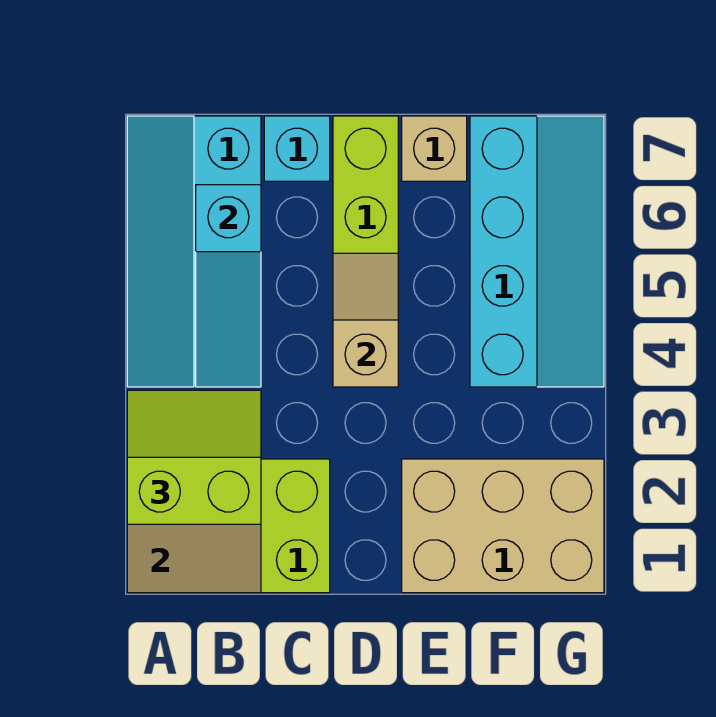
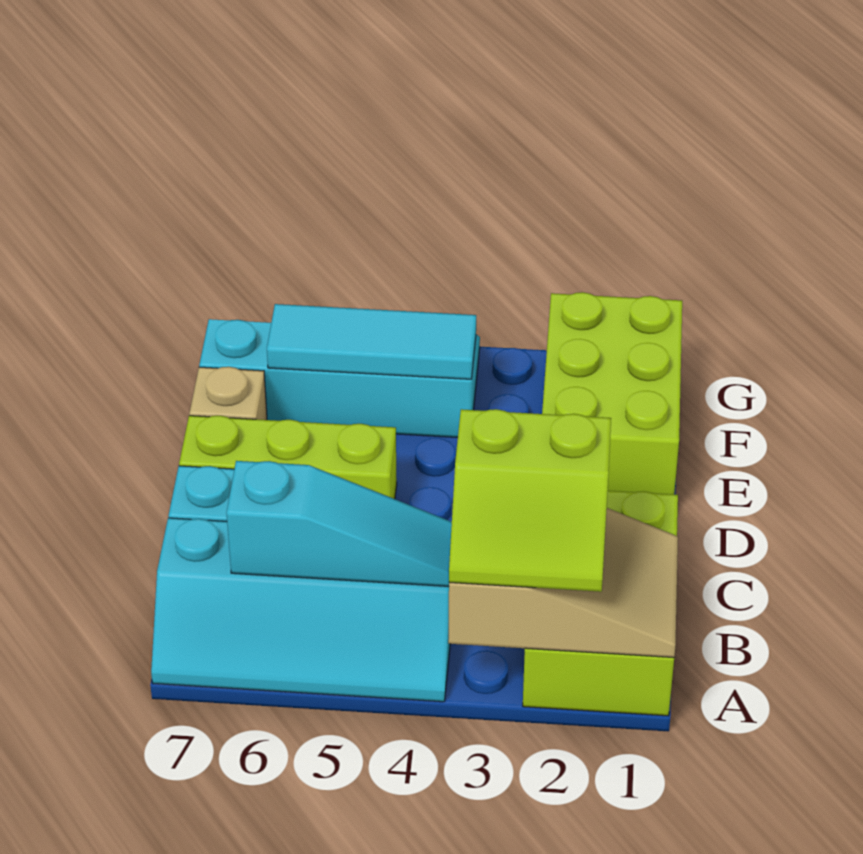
lime 2x2 slope [127,390,261,524] -> lime 2x2 slope turned to [449,409,611,592]
tan 1x2 slope [333,253,398,387] -> none
tan 2x3 brick [402,459,604,593] -> lime 2x3 brick [542,292,682,495]
none -> cyan 1x3 tile [267,304,476,379]

